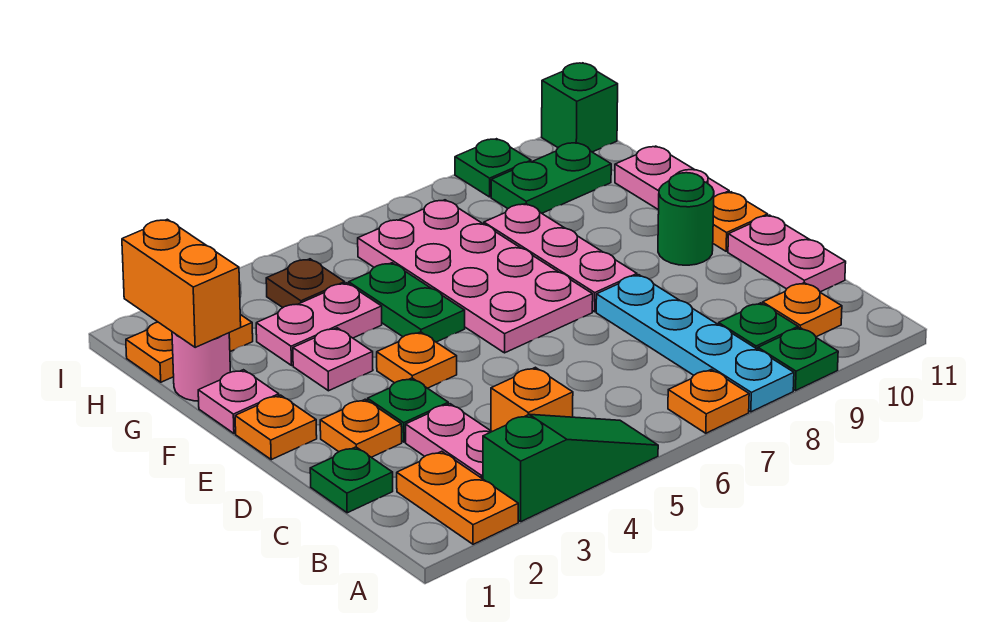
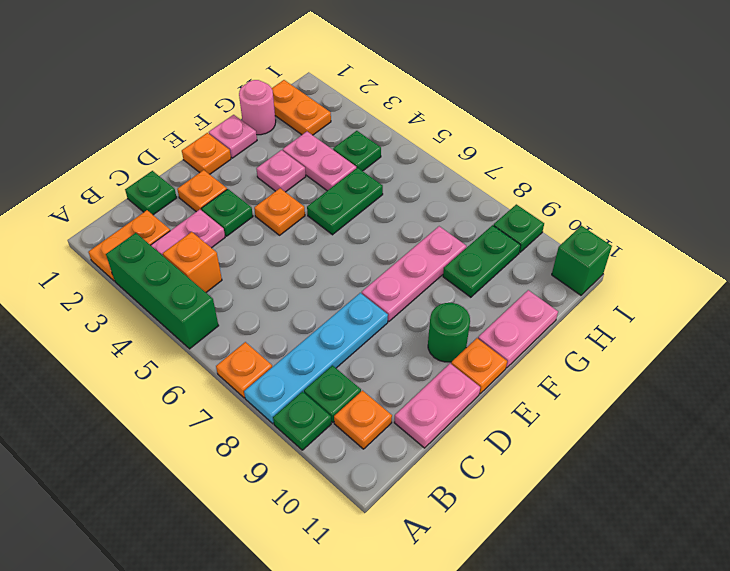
green 1x3 slope [483,414,658,522] -> green 1x3 brick [106,233,219,349]
pink 2x4 plate [358,200,593,353] -> none
orange 1x2 brick [122,219,241,347] -> none
brown 1x1 plate [266,259,345,307] -> green 1x1 plate [333,131,381,171]
green 1x2 plate [491,143,611,213] -> green 1x2 plate turned to [443,225,521,297]

